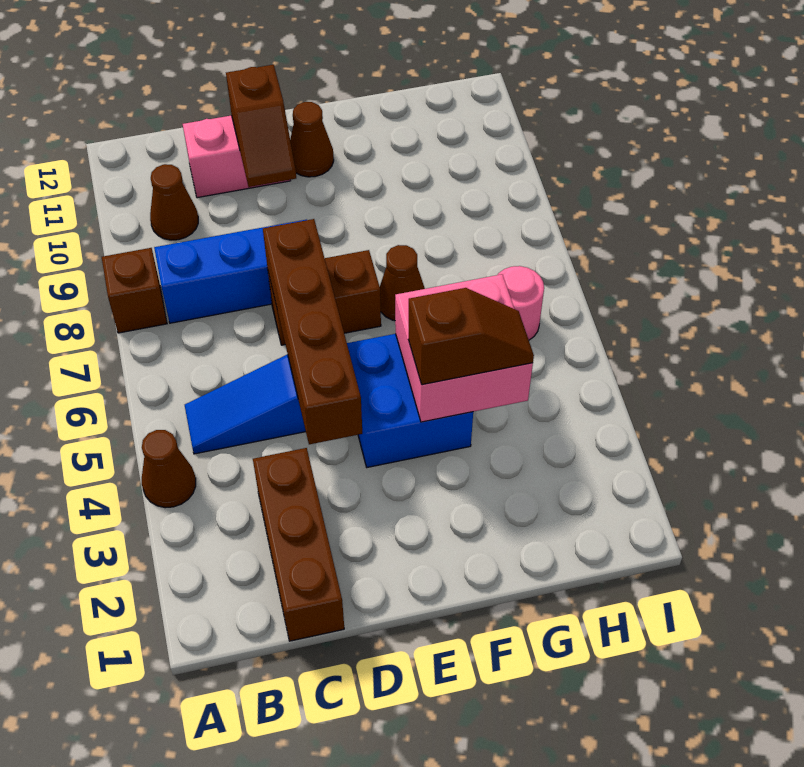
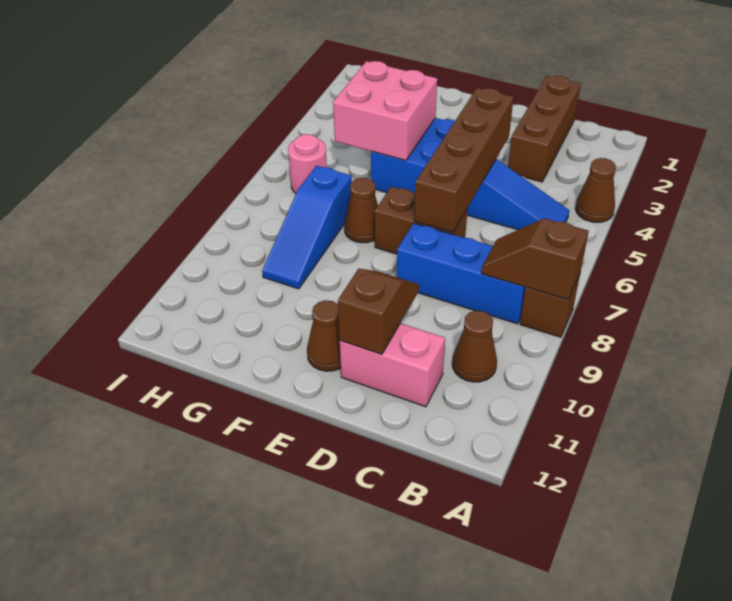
brown 1x2 slope [408,288,534,385] -> brown 1x2 slope moved to [482,218,589,300]
none -> blue 1x3 slope [262,166,352,289]

